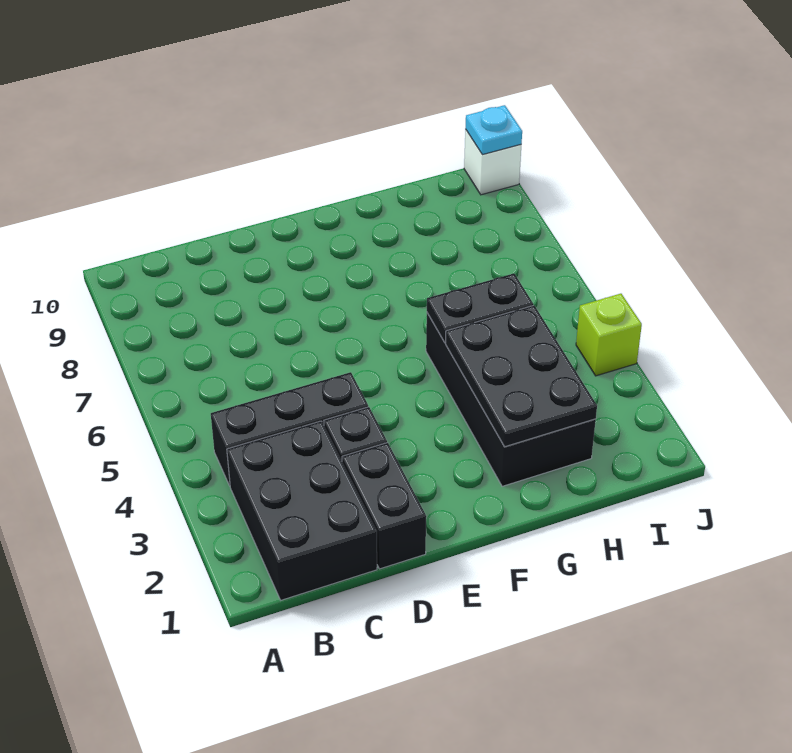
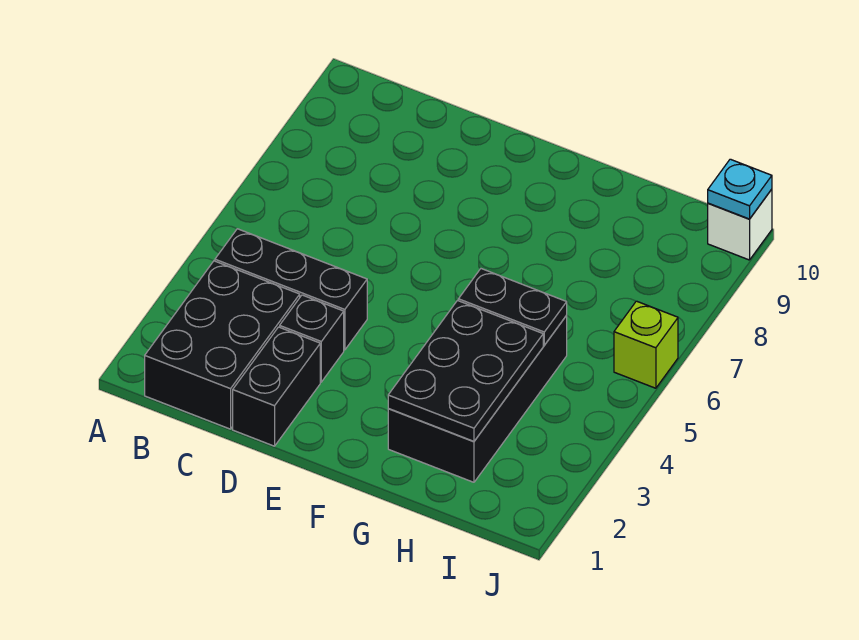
lime 1x1 brick [576,294,642,376] -> lime 1x1 brick moved to [614,301,678,388]

